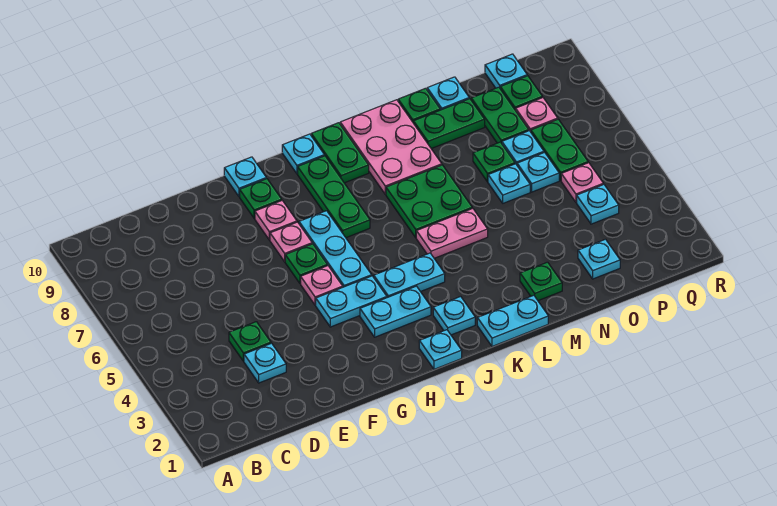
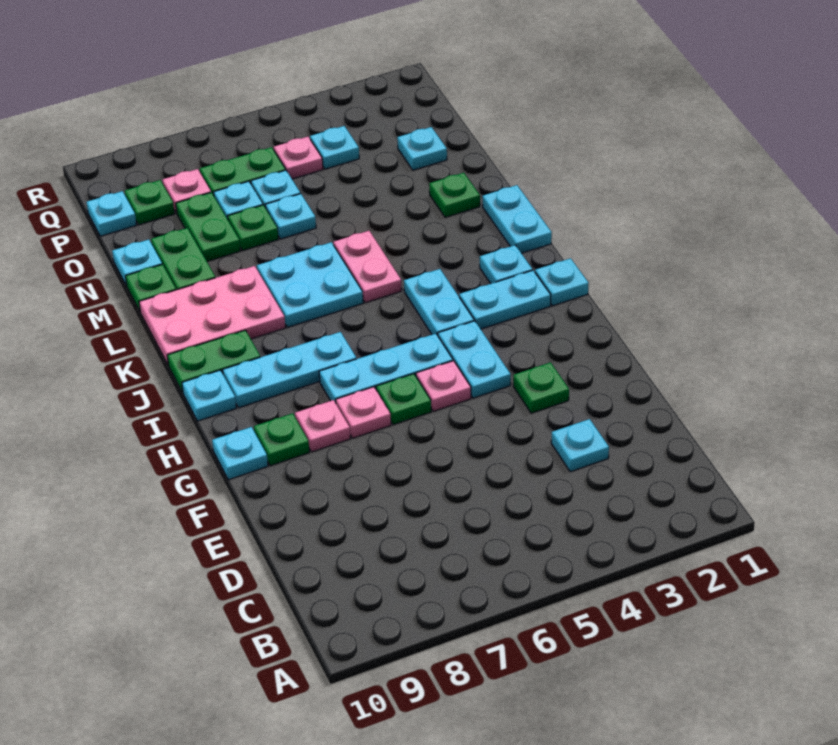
green 1x1 plate [229,322,271,361] -> green 1x1 plate moved to [513,362,569,413]
cyan 1x2 plate [360,286,431,337] -> cyan 1x2 plate turned to [459,270,551,329]
green 1x3 plate [298,156,370,238] -> cyan 1x3 plate [223,332,356,408]
green 2x2 plate [386,165,472,238] -> cyan 2x2 plate [257,242,363,327]
green 1x2 plate [471,87,529,143] -> green 1x2 plate turned to [176,192,241,261]

